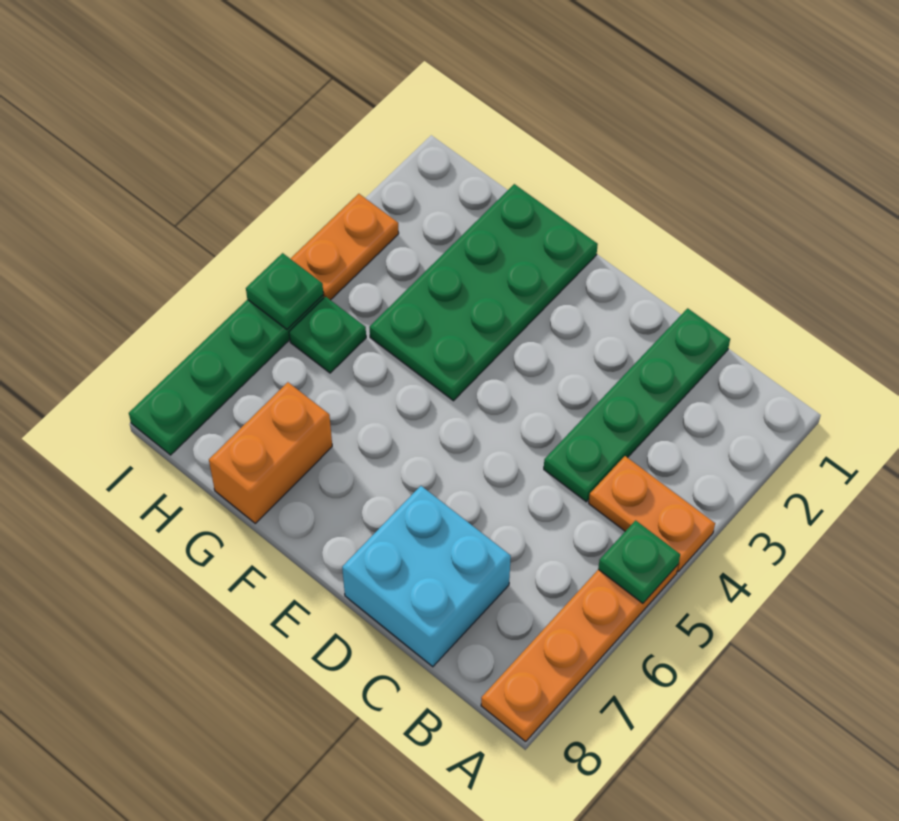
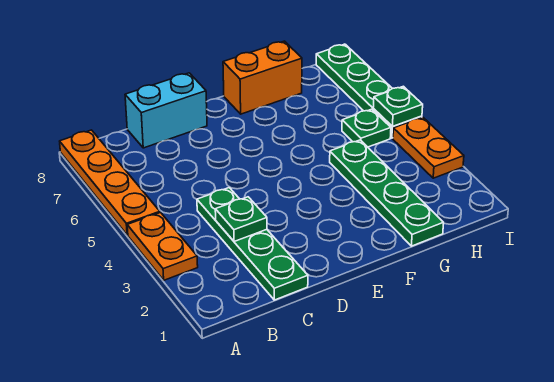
orange 1x2 plate [589,456,715,571] -> orange 1x2 plate turned to [127,213,198,280]
green 1x1 plate [598,520,680,603] -> green 1x1 plate moved to [215,197,267,242]
cyan 2x2 brick [342,486,511,667] -> cyan 1x2 brick [125,73,207,148]
green 2x4 plate [370,184,598,401] -> green 1x4 plate [330,140,444,246]
orange 1x2 brick [209,382,332,523] -> orange 1x2 brick turned to [223,41,302,114]

